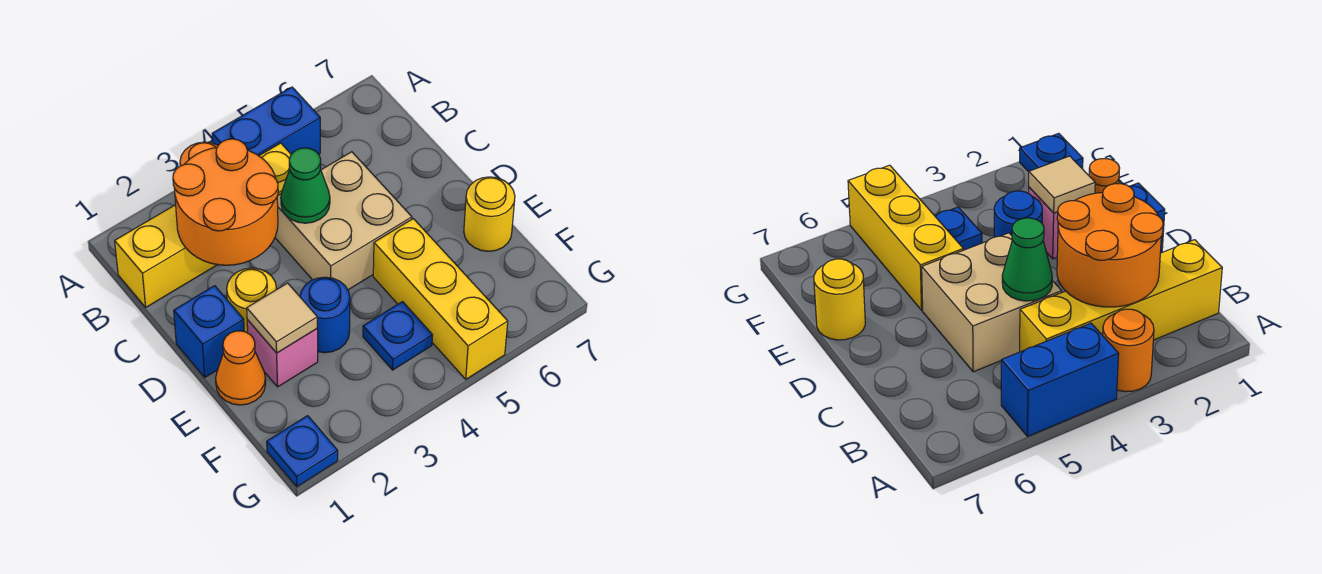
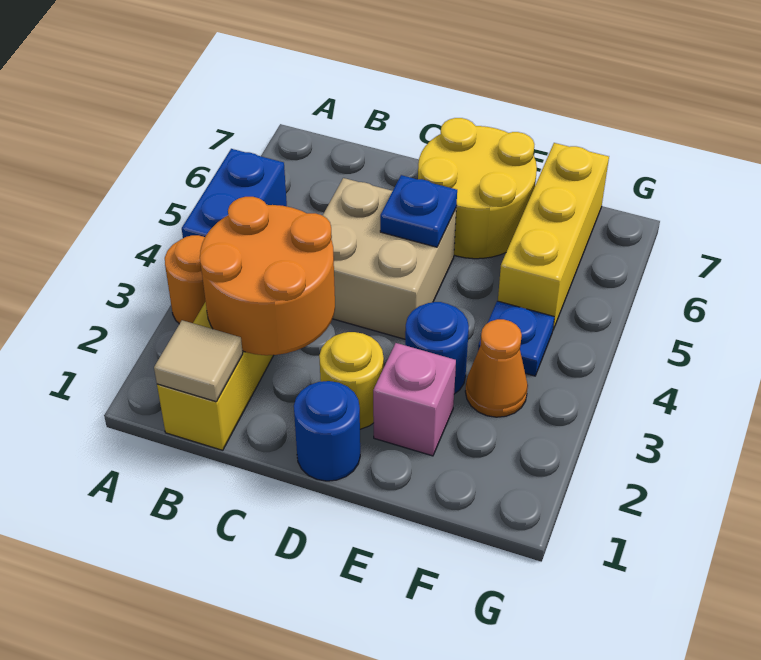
green 1x1 cone [281,148,330,223] -> none
blue 1x1 brick [174,286,244,377] -> blue 1x1 round brick [294,381,360,481]
orange 1x1 cone [216,331,266,405] -> orange 1x1 cone moved to [465,319,528,417]
tan 1x1 tile [247,283,317,353] -> tan 1x1 tile moved to [154,320,243,402]
yellow 1x3 brick [373,219,508,379] -> yellow 1x3 brick turned to [498,143,609,330]
yellow 1x1 round brick [464,177,515,251] -> yellow 2x2 round brick [418,118,537,259]
blue 1x1 plate [267,416,338,487] -> blue 1x1 plate moved to [380,175,457,247]

